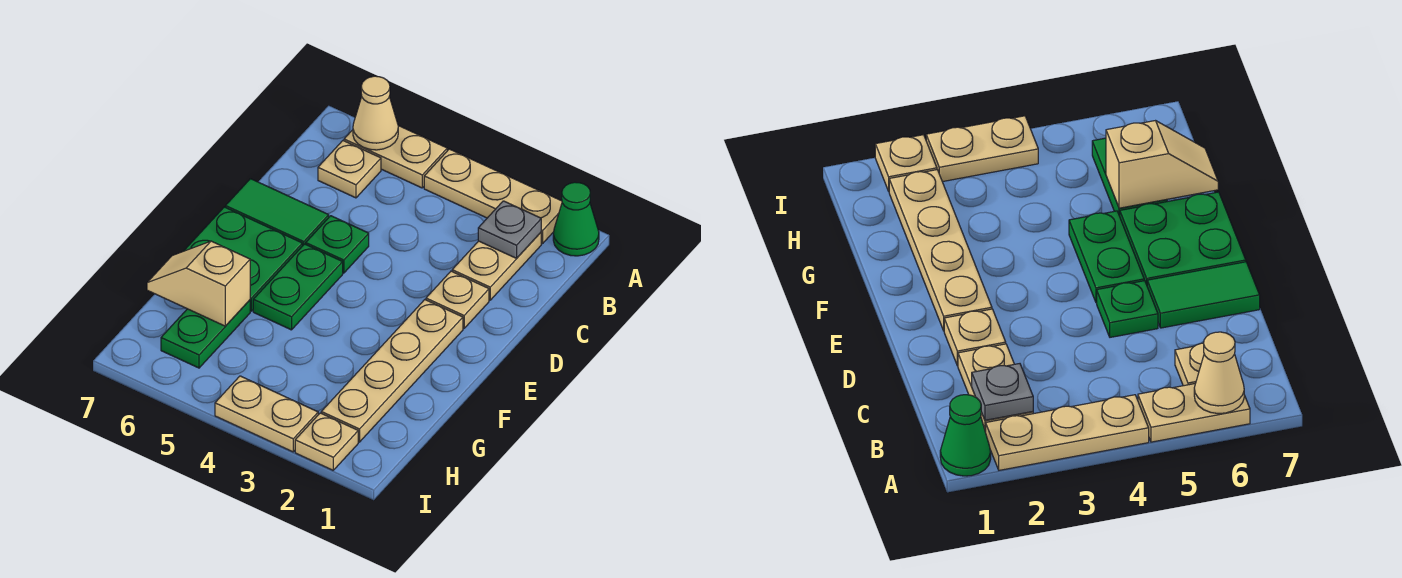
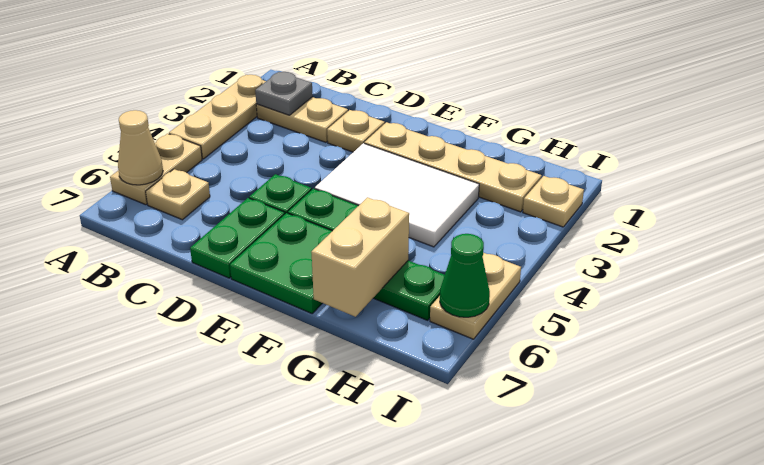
green 1x1 cone [553,182,599,256] -> green 1x1 cone moved to [440,234,490,317]
green 1x2 tile [226,179,329,245] -> green 1x2 plate [190,198,285,278]
none -> white 2x3 tile [315,143,479,247]
tan 1x2 slope [147,241,250,326] -> tan 1x2 brick [311,197,409,317]
tan 1x2 plate [215,376,318,452] -> tan 1x2 plate moved to [430,253,521,339]

